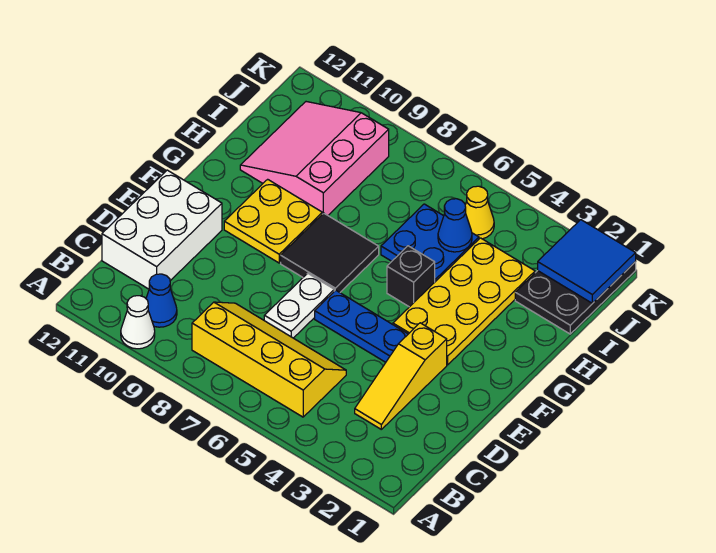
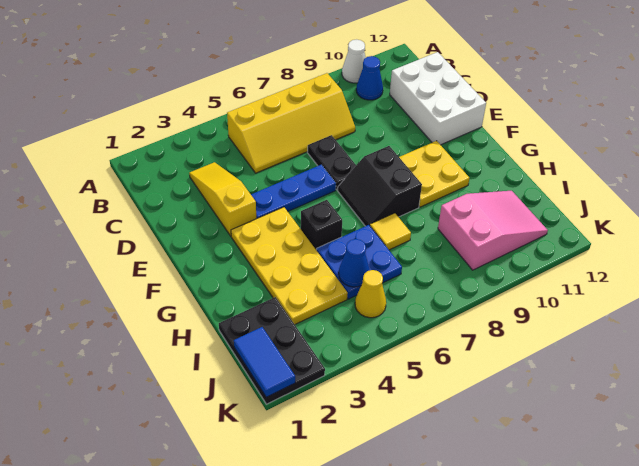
white 1x2 plate [264,273,334,338] -> black 1x2 plate [307,135,356,190]
black 2x2 tile [281,213,379,292] -> black 2x2 slope [338,146,422,226]
none -> yellow 1x1 tile [370,213,411,250]
pink 3x3 slope [240,102,389,215] -> pink 2x3 slope [438,191,548,270]
blue 2x2 tile [538,220,636,303] -> blue 1x2 tile [234,327,295,397]

